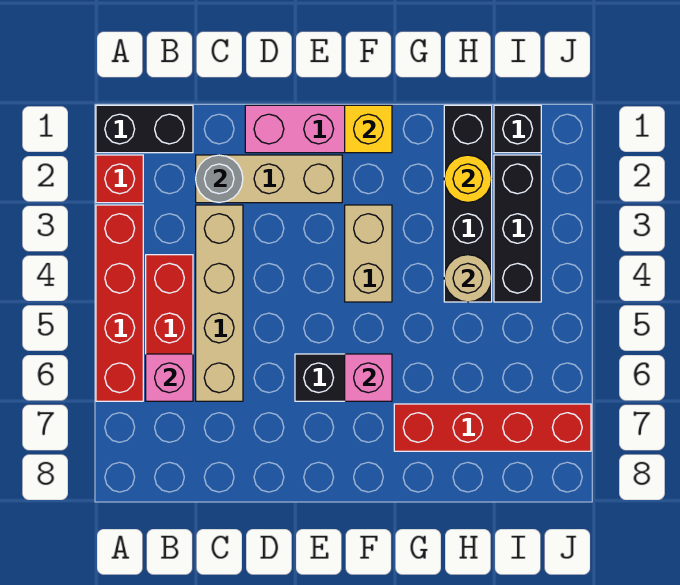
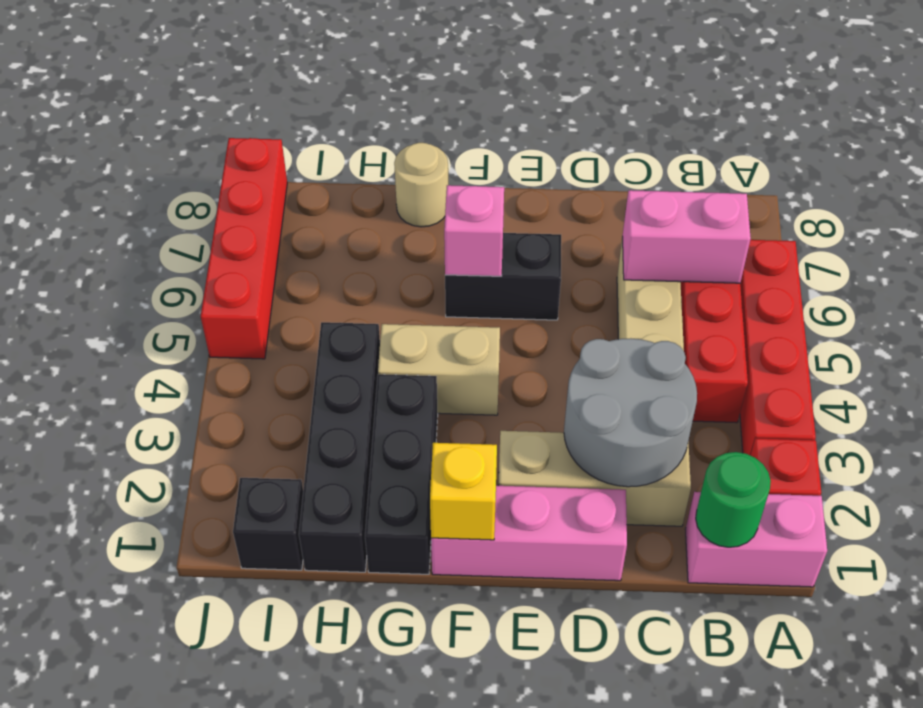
black 1x2 brick [96,105,193,153] -> pink 1x2 brick [685,492,827,587]
none -> green 1x1 round brick [696,452,771,547]
pink 1x1 brick [146,354,193,401] -> pink 1x2 brick [622,190,751,283]
grey 1x1 round brick [196,155,243,203] -> grey 2x2 round brick [564,338,697,487]
tan 1x2 brick [345,205,392,302] -> tan 1x2 brick turned to [378,324,500,415]
red 1x4 brick [394,404,591,451] -> red 1x4 brick turned to [201,138,287,359]
yellow 1x1 round brick [444,155,492,202] -> none
tan 1x1 round brick [444,255,492,302] -> tan 1x1 round brick moved to [394,143,448,227]
black 1x3 brick [494,155,541,302] -> black 1x3 brick moved to [365,374,438,574]

